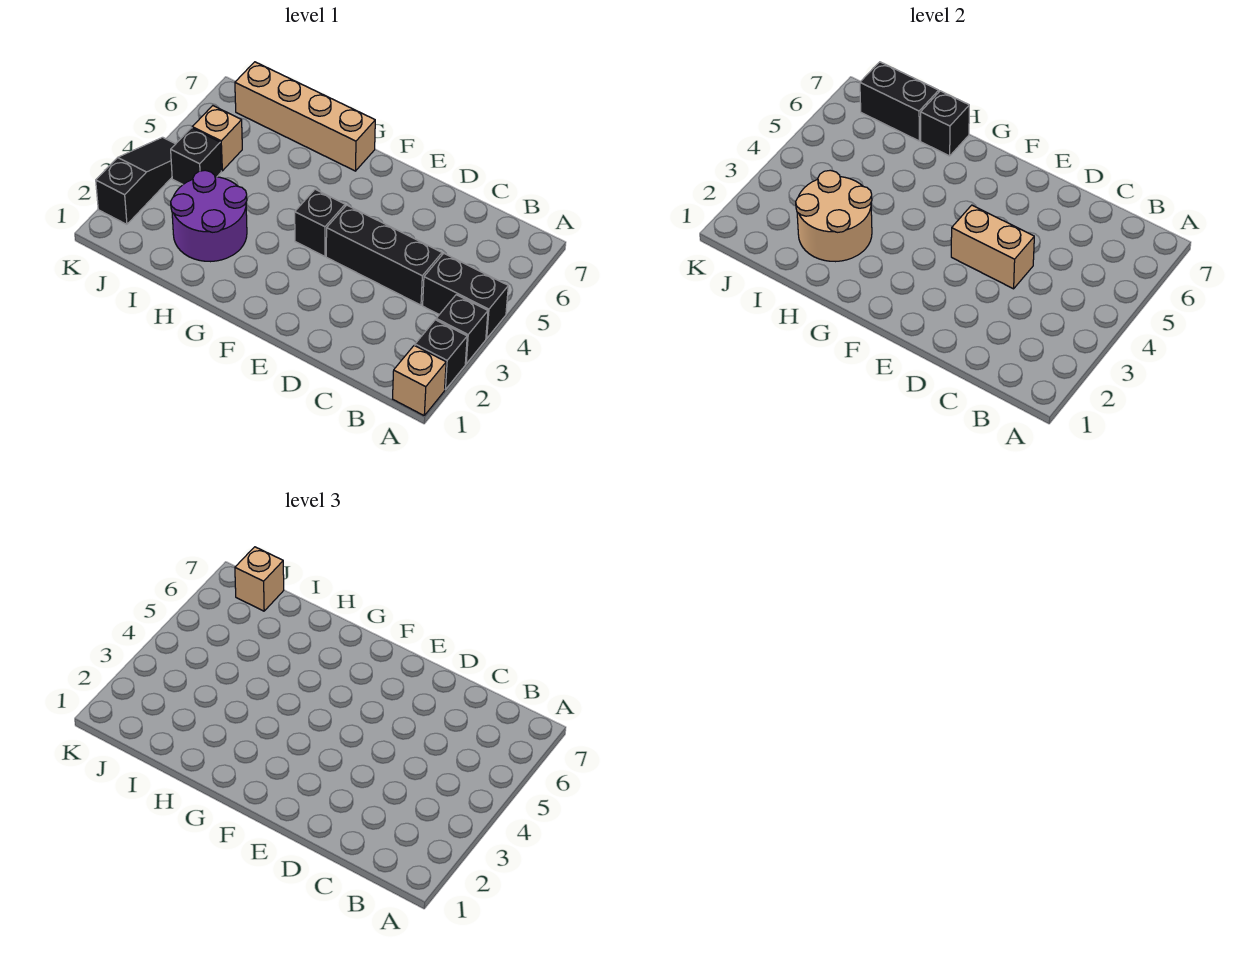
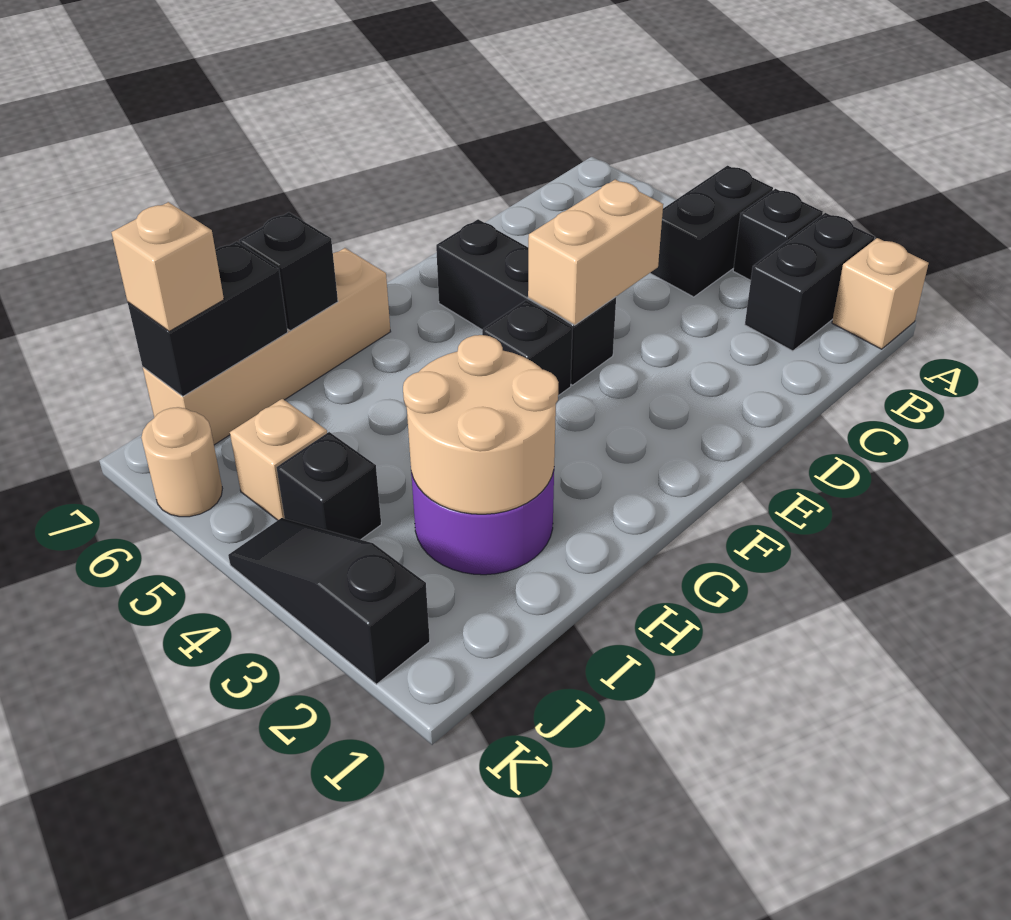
black 1x1 brick [415,320,467,390] -> black 1x2 brick [745,213,875,351]
black 1x3 brick [326,205,442,305] -> black 1x3 brick turned to [436,219,616,385]
none -> tan 1x1 round brick [141,407,222,517]

